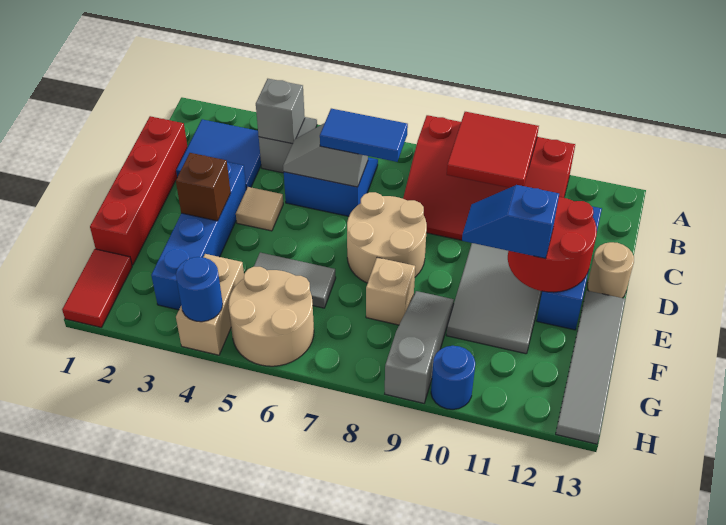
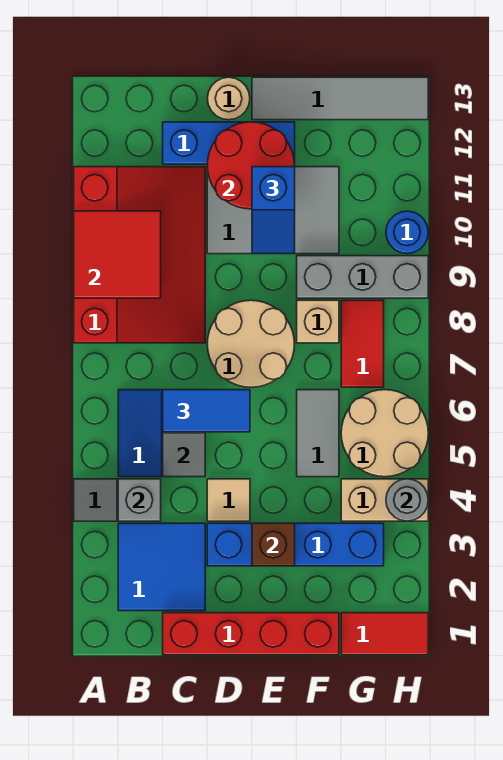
blue 1x2 tile [320,109,408,162] -> blue 1x2 tile turned to [163,390,250,432]
grey 1x3 slope [385,291,454,403] -> grey 1x3 brick [297,256,428,298]
none -> red 1x2 tile [341,300,384,387]
blue 1x1 round brick [176,257,223,322] -> grey 1x1 round brick [386,479,428,521]

